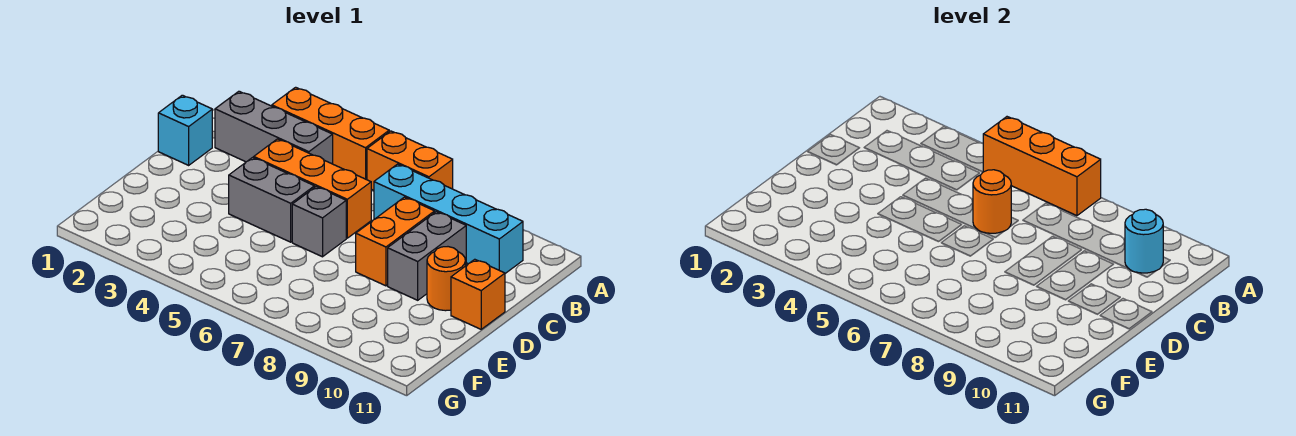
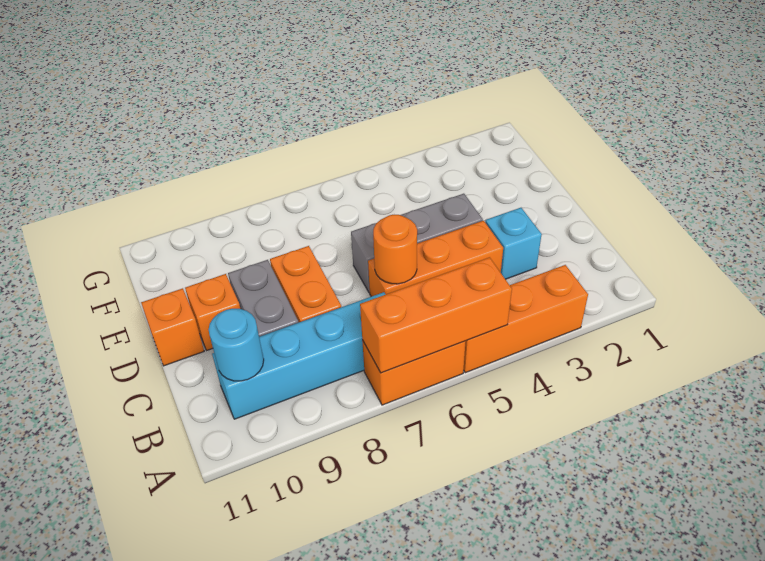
grey 1x3 brick [215,91,333,164] -> none
cyan 1x1 brick [158,95,212,165] -> cyan 1x1 brick moved to [485,208,542,279]
orange 1x1 round brick [427,247,465,311] -> orange 1x1 brick [185,274,240,350]

